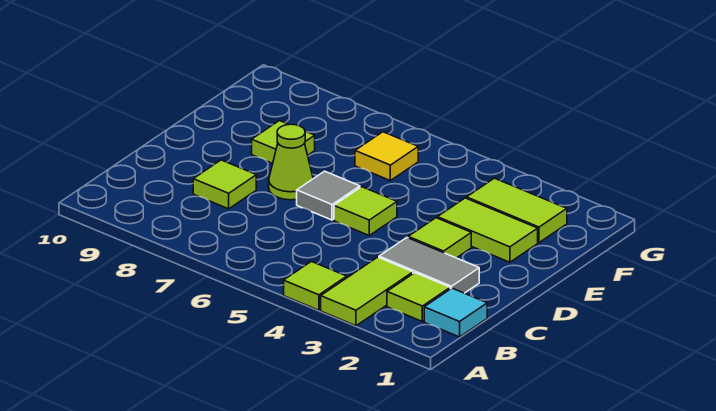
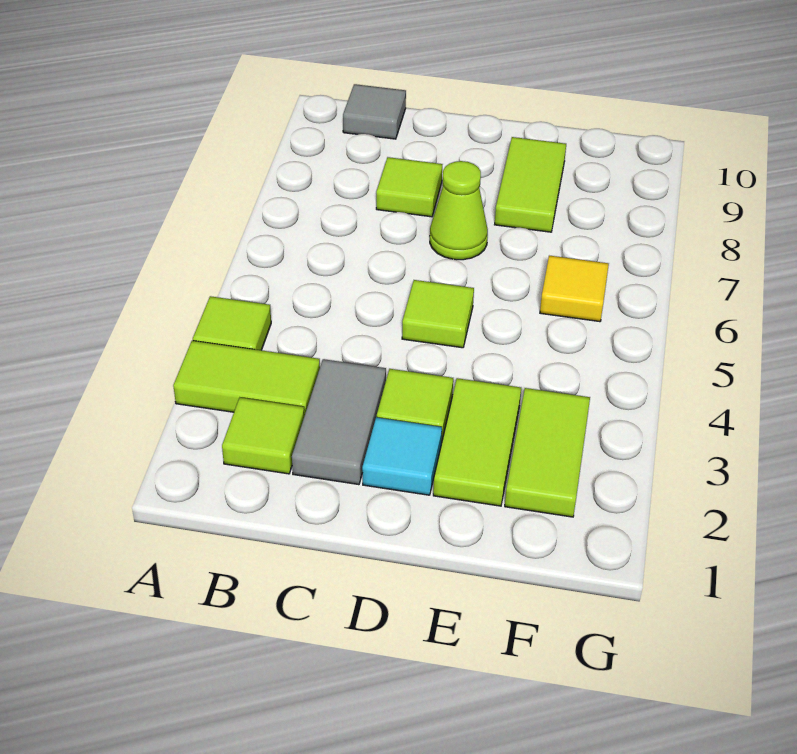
cyan 1x1 tile [424,288,487,337] -> cyan 1x1 tile moved to [362,417,442,495]
grey 1x1 tile [297,171,360,220] -> grey 1x1 tile moved to [343,84,406,139]
lime 1x1 tile [252,121,315,163] -> lime 1x2 tile [495,137,566,232]

